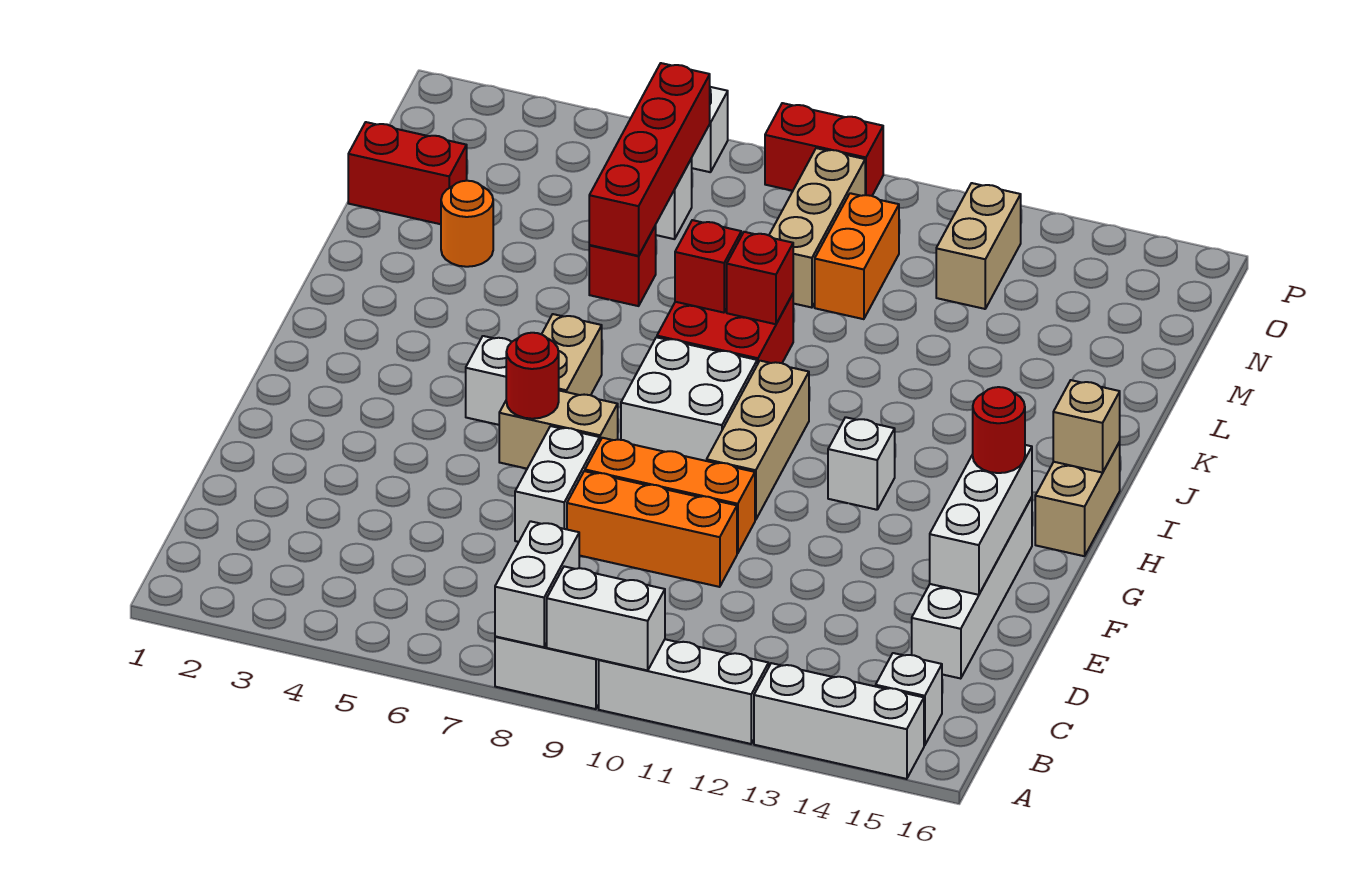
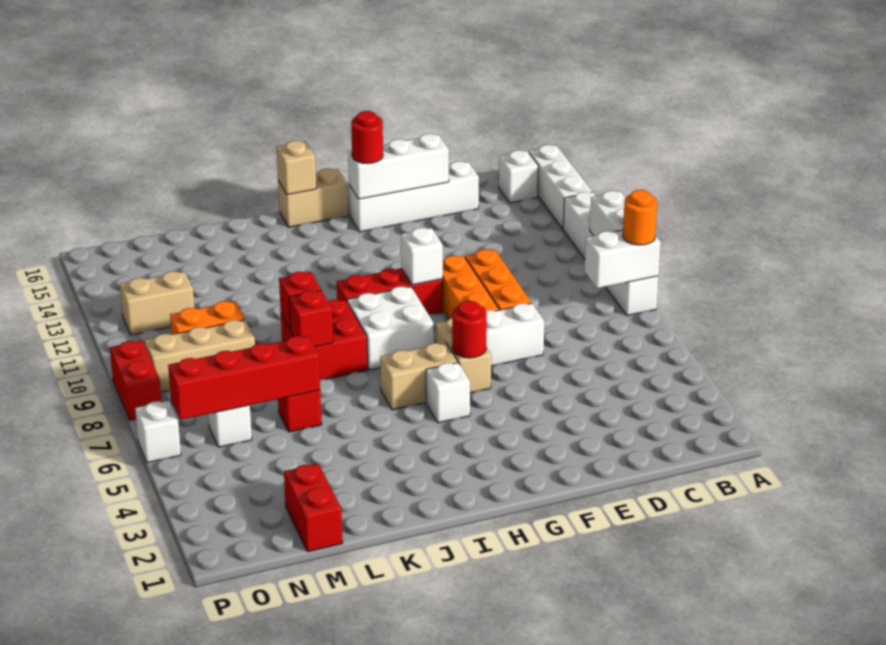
tan 1x3 brick [707,361,809,520] -> red 1x3 brick [337,268,443,315]
white 1x1 brick [828,417,895,510] -> white 1x1 brick moved to [401,228,443,285]
orange 1x1 round brick [441,181,493,267] -> orange 1x1 round brick moved to [623,190,657,245]

